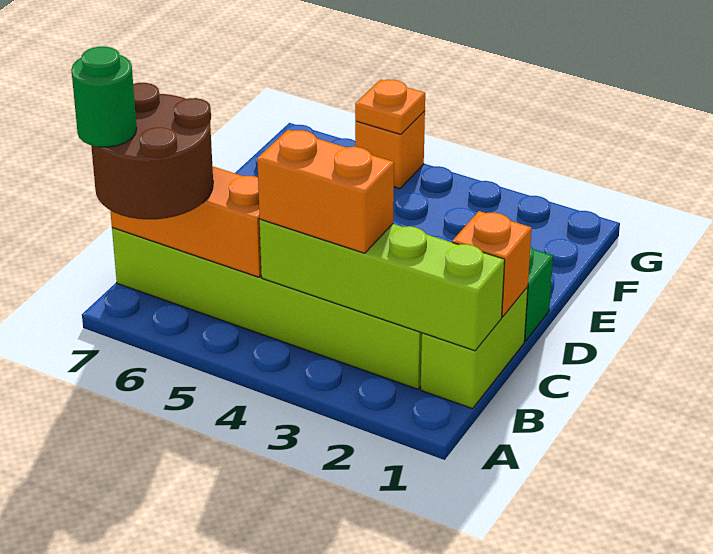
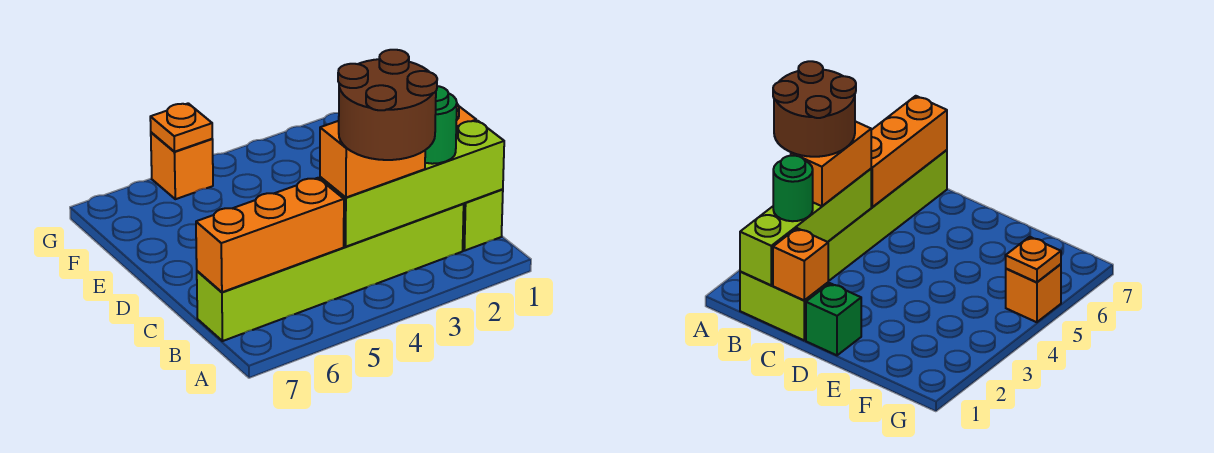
brown 2x2 round brick [91,83,213,219] -> brown 2x2 round brick moved to [338,50,437,160]
green 1x1 round brick [71,47,137,147] -> green 1x1 round brick moved to [425,86,457,164]

